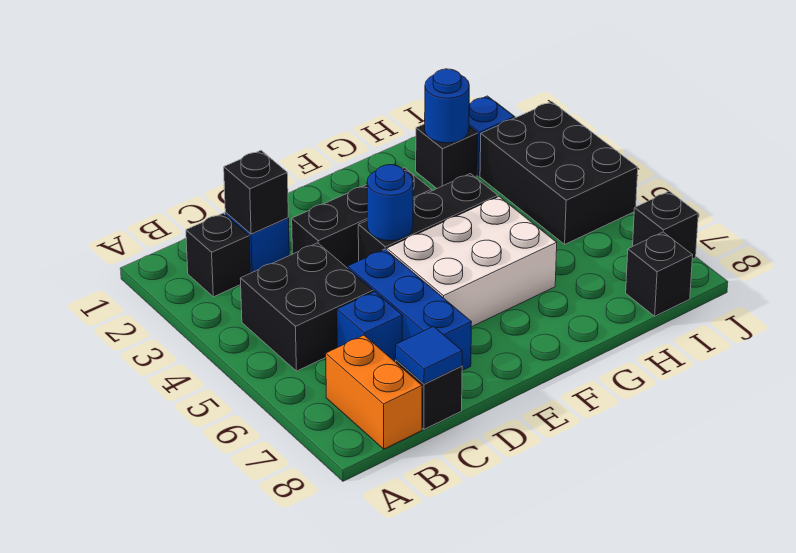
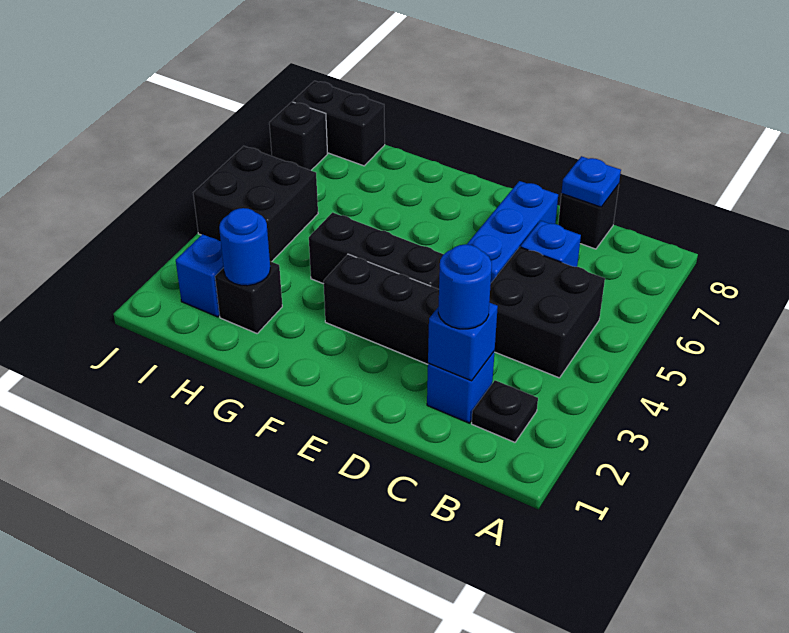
black 1x1 brick [186,213,250,297] -> black 1x1 plate [472,380,538,442]
orange 1x2 brick [326,335,422,449] -> none
black 1x1 brick [224,151,288,234] -> blue 1x1 brick [428,303,498,381]
blue 1x1 tile [396,326,462,384] -> blue 1x1 plate [562,156,621,207]
blue 1x1 round brick [367,165,413,241] -> blue 1x1 round brick moved to [438,244,492,329]
white 2x3 brick [387,197,557,327] -> none
black 2x3 brick [480,102,638,244] -> black 2x2 brick [193,146,318,262]
black 1x1 brick [626,232,693,316] -> black 1x2 brick [293,81,385,166]

